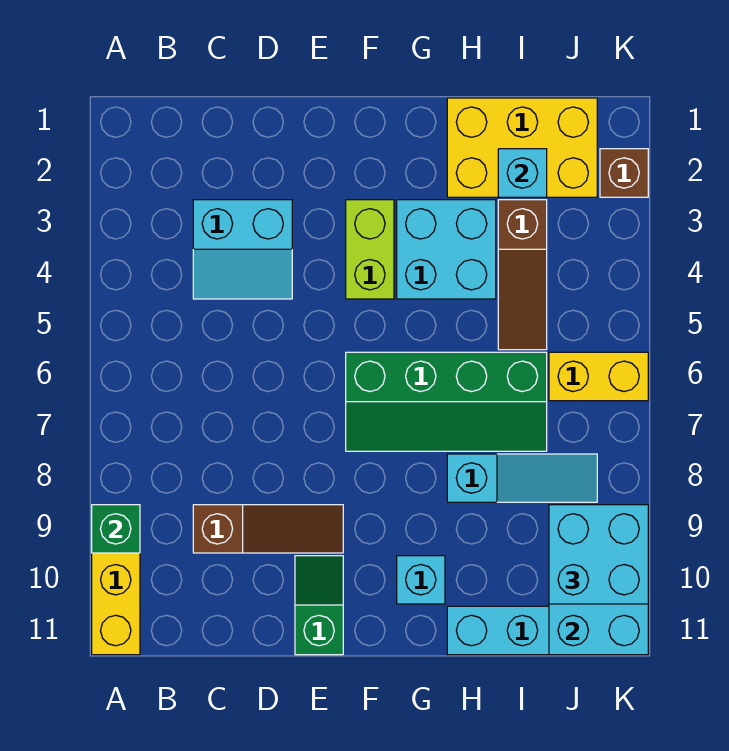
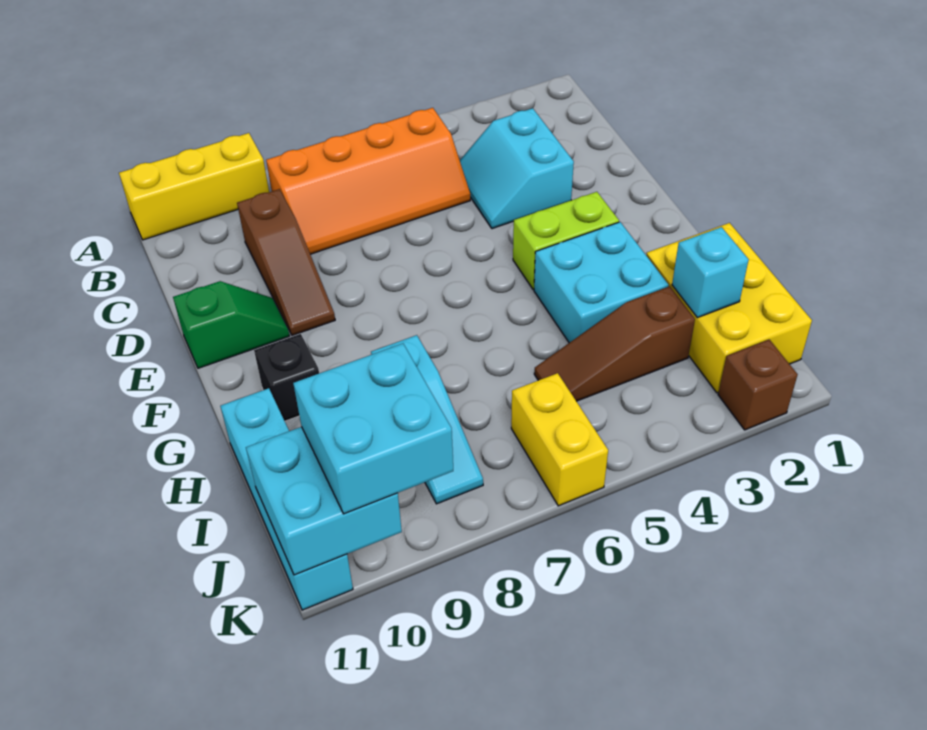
green 1x1 brick [92,505,140,553] -> none
none -> orange 2x4 slope [266,108,470,254]
green 2x4 slope [346,352,547,451] -> none
cyan 1x1 brick [397,556,445,604] -> black 1x1 brick [254,334,319,421]

